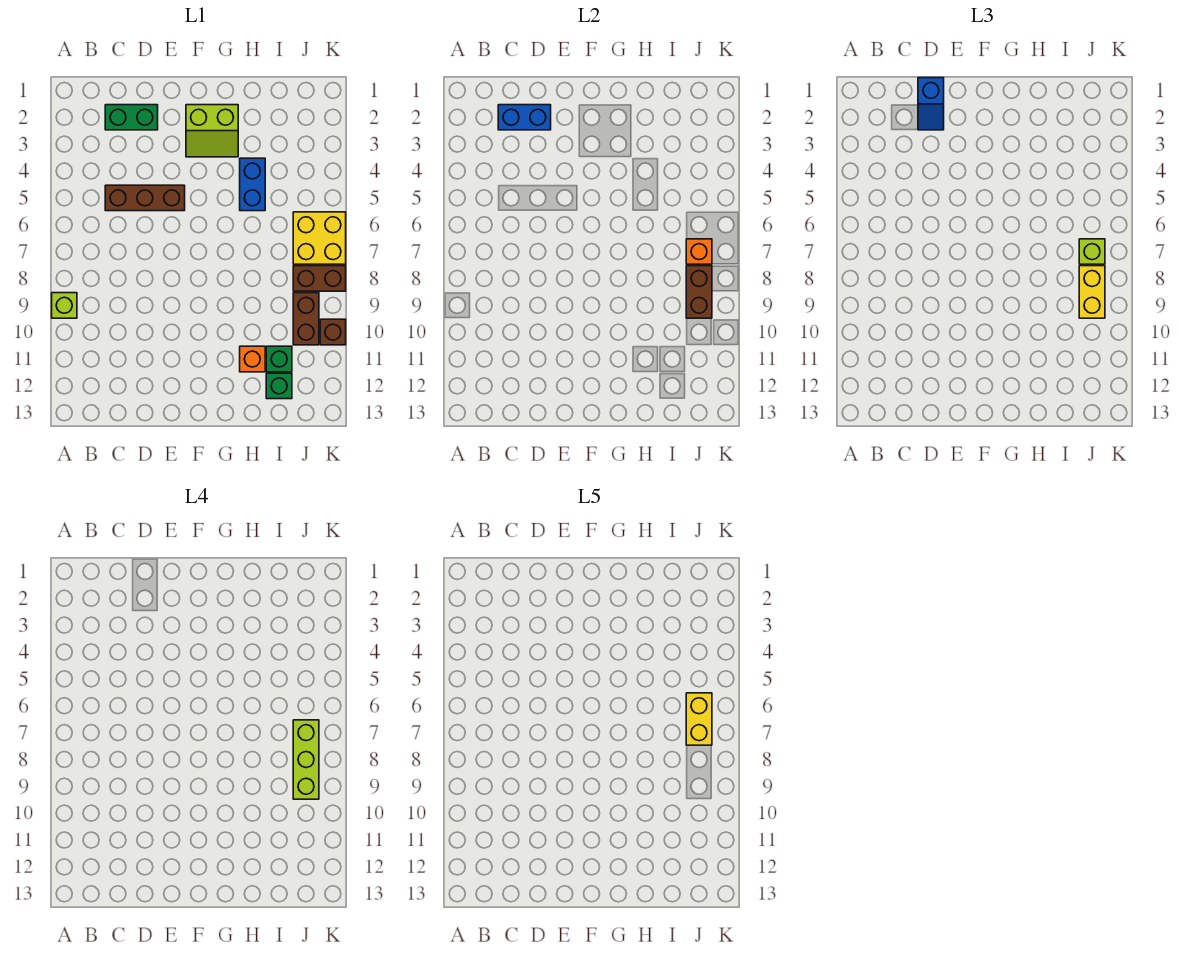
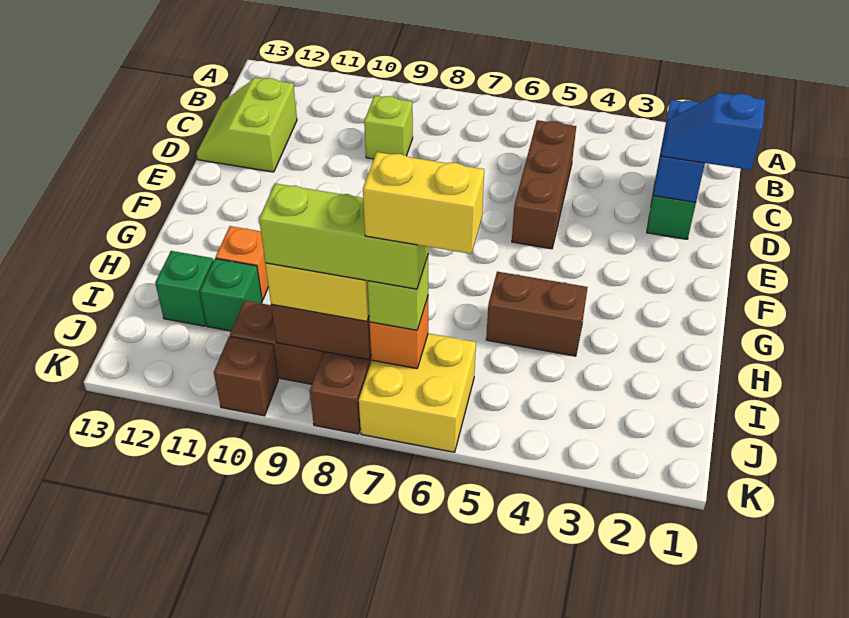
lime 1x1 brick [52,293,77,318] -> lime 1x1 brick moved to [364,96,413,159]
lime 2x2 slope [186,105,238,157] -> lime 2x2 slope moved to [196,78,297,172]
blue 1x2 brick [240,158,265,211] -> brown 1x2 brick [486,272,588,356]

